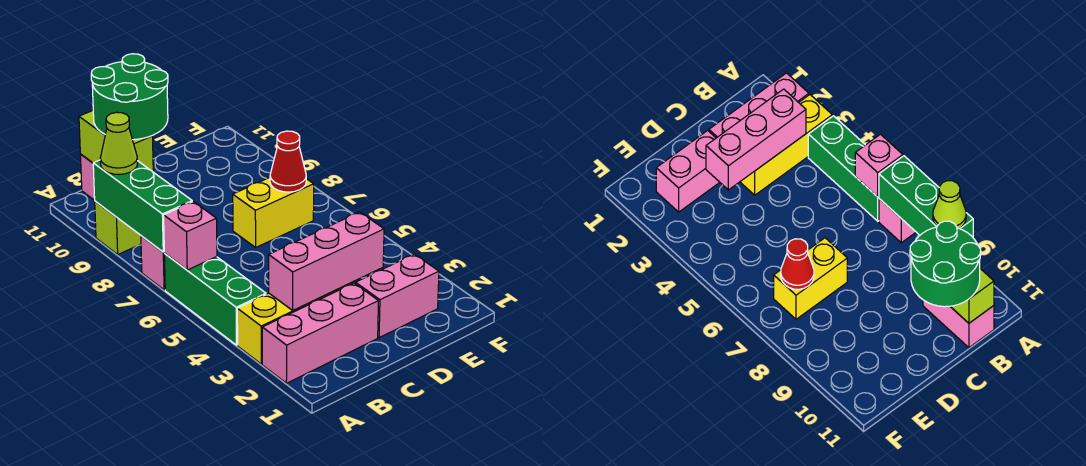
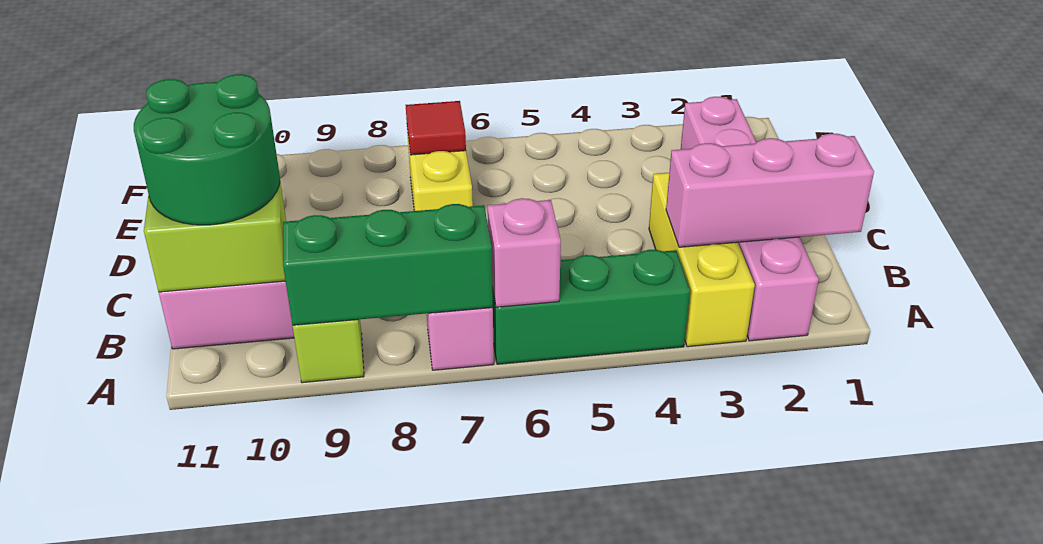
lime 1x1 cone [100,112,138,174] -> none
pink 1x3 brick [269,212,384,310] -> pink 1x3 brick turned to [666,134,874,247]
red 1x1 cone [270,131,306,192] -> red 1x1 tile [406,101,466,155]

